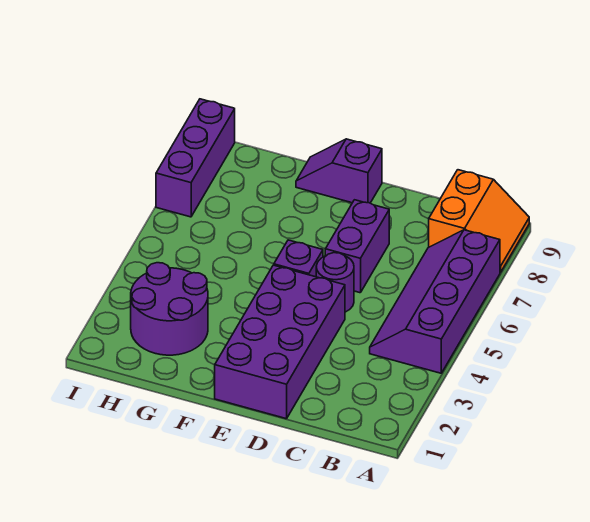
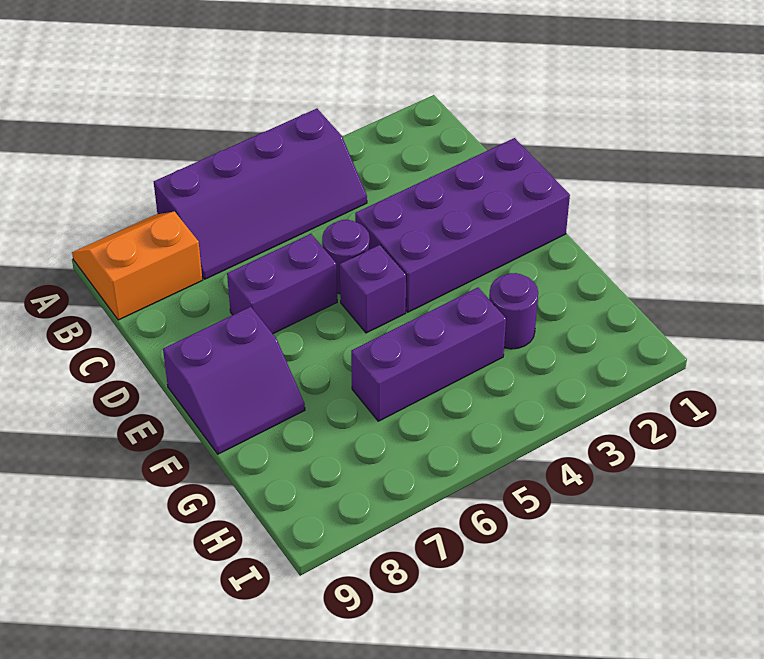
purple 1x2 slope [296,139,382,203] -> purple 2x2 slope [163,307,305,454]
purple 2x2 round brick [131,263,208,355] -> purple 1x1 round brick [489,273,538,349]
purple 1x3 brick [156,99,235,217] -> purple 1x3 brick moved to [351,288,506,421]

